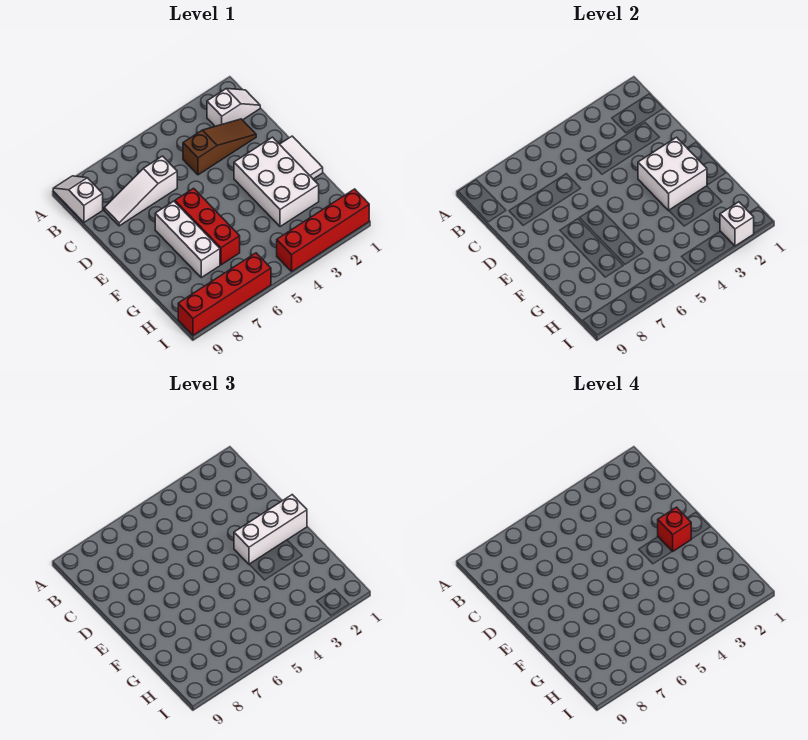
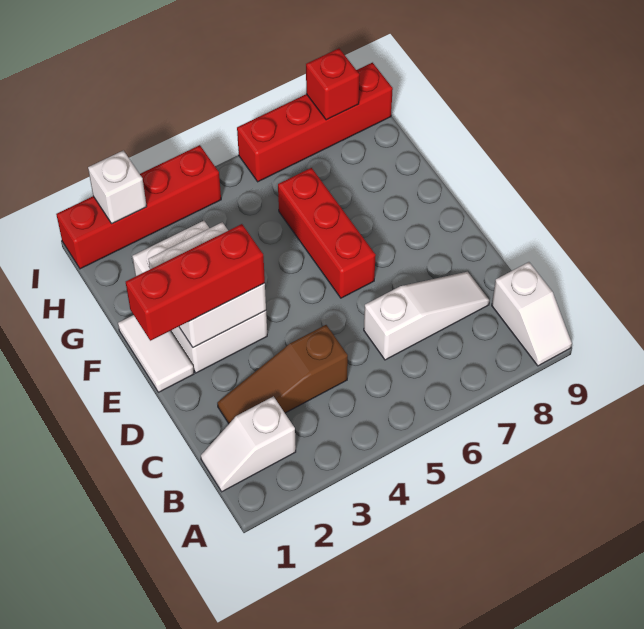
white 1x3 brick [234,495,307,564] -> red 1x3 brick [126,224,265,341]
red 1x1 brick [658,507,691,552] -> red 1x1 brick moved to [306,48,359,120]
white 1x3 brick [155,201,220,278] -> none

